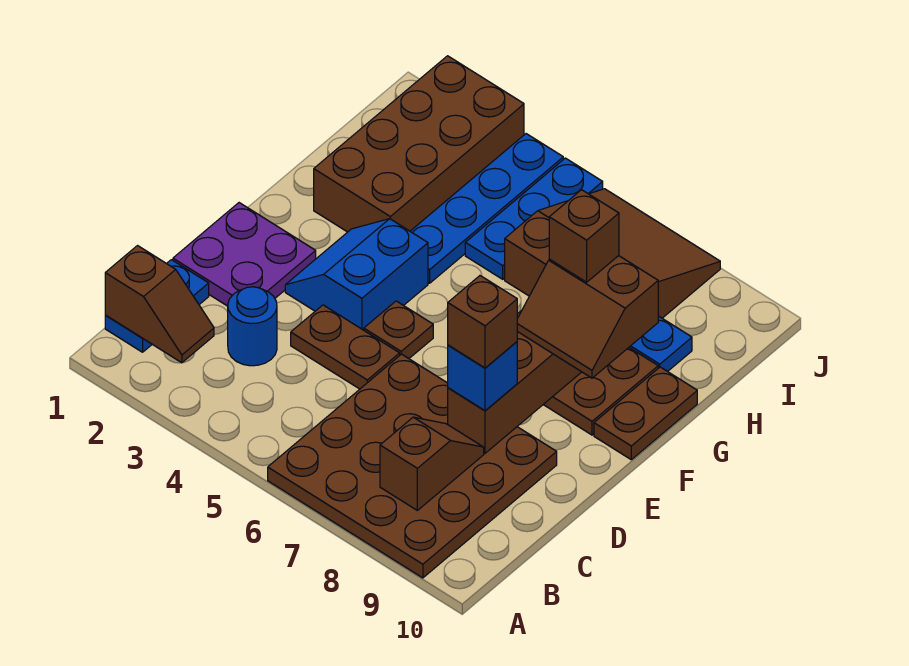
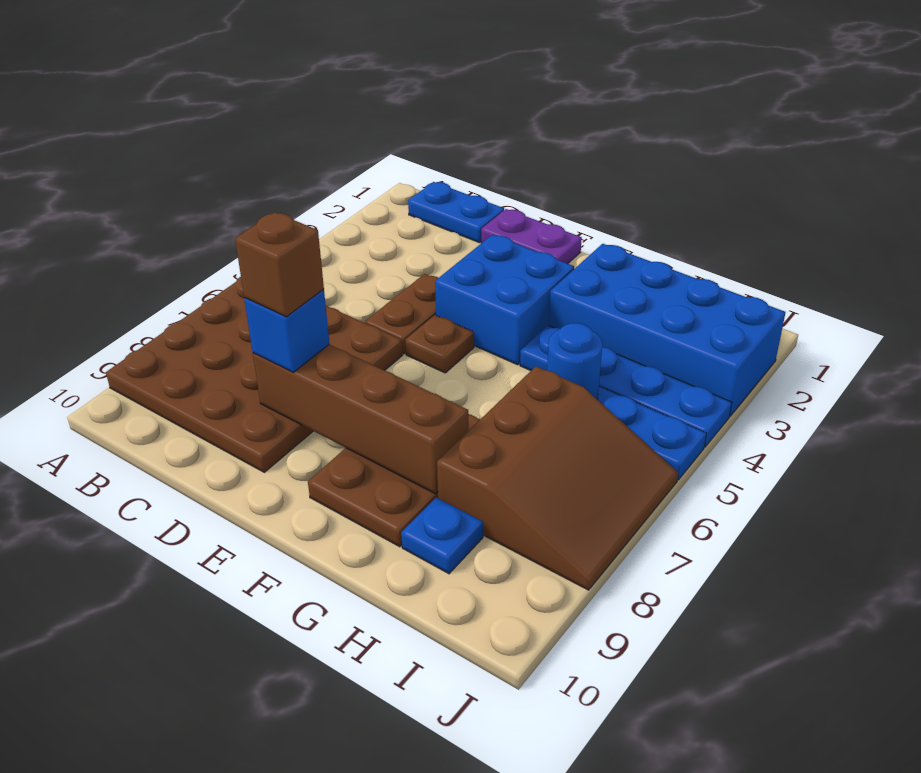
brown 1x2 slope [105,246,214,363] -> none
brown 1x2 slope [380,417,484,510] -> none
blue 1x1 round brick [228,287,277,366] -> blue 1x1 round brick moved to [547,323,603,399]
purple 2x2 plate [173,203,316,306] -> purple 1x2 plate [481,209,582,264]
blue 2x2 slope [285,219,428,330] -> blue 2x2 brick [435,235,574,365]
brown 2x2 slope [517,256,658,378] -> none
brown 1x2 plate [594,367,697,460] -> none
brown 2x4 brick [314,56,524,232] -> blue 2x4 brick [549,244,786,416]
brown 1x1 brick [549,190,619,282] -> none

